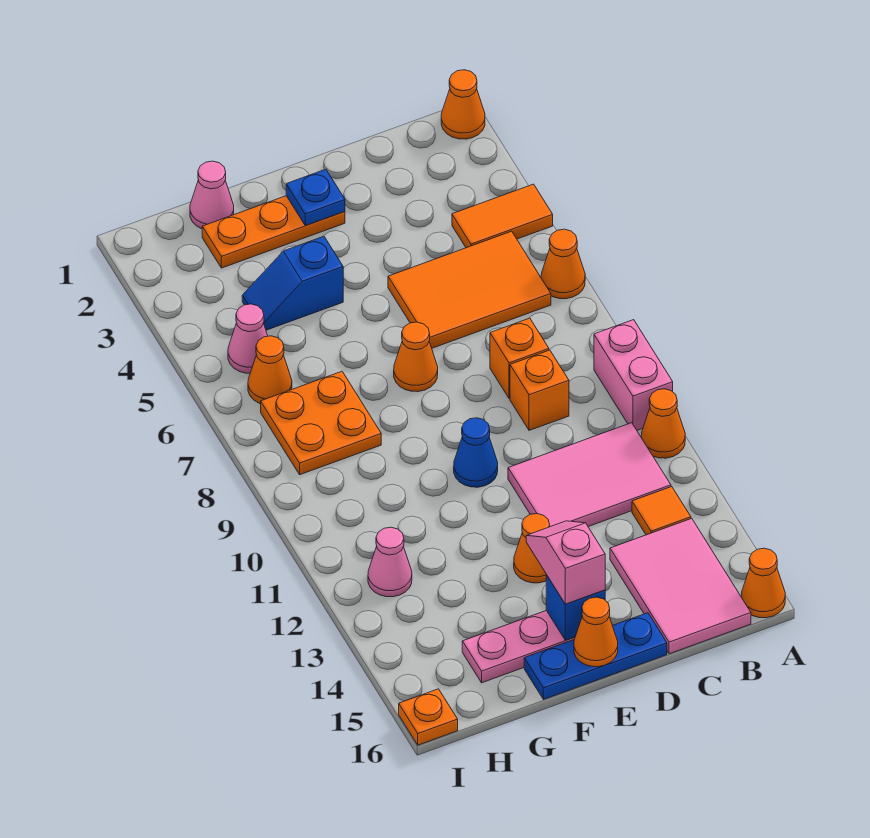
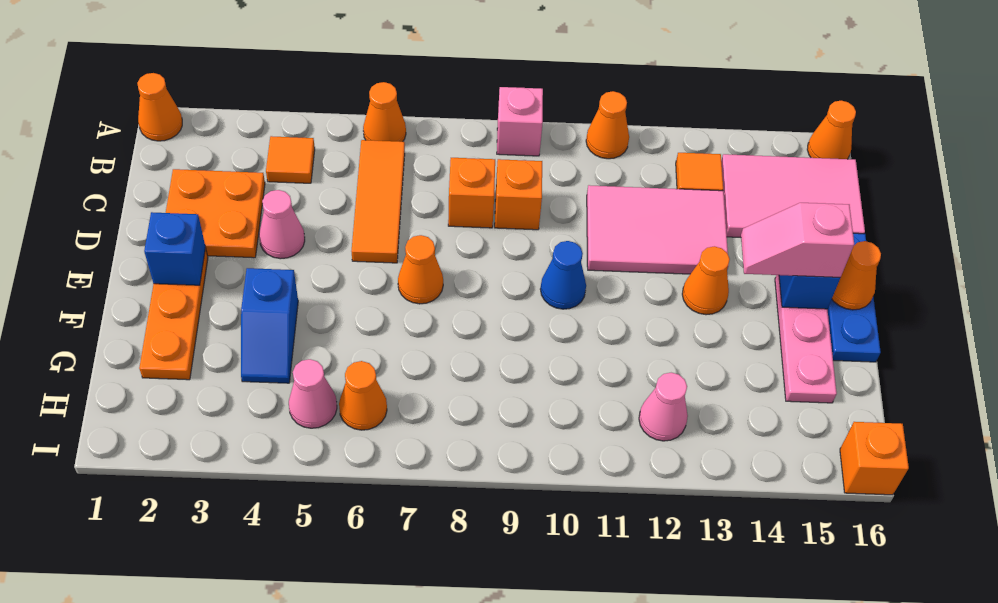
orange 1x2 tile [452,184,553,248] -> orange 1x1 tile [266,136,315,183]
pink 1x2 brick [594,320,673,430] -> pink 1x1 brick [497,87,543,156]
orange 2x3 tile [388,231,551,348] -> orange 1x3 tile [351,140,405,263]
pink 2x3 tile [508,423,671,527] -> pink 2x3 tile turned to [587,185,729,274]
blue 1x1 plate [286,169,345,226] -> blue 1x1 brick [144,212,206,285]
pink 1x1 cone [190,161,234,229] -> pink 1x1 cone moved to [259,190,305,259]
orange 2x2 plate [261,371,381,475] -> orange 2x2 plate moved to [166,169,265,258]
orange 1x1 plate [399,689,458,745] -> orange 1x1 brick [840,422,909,495]

